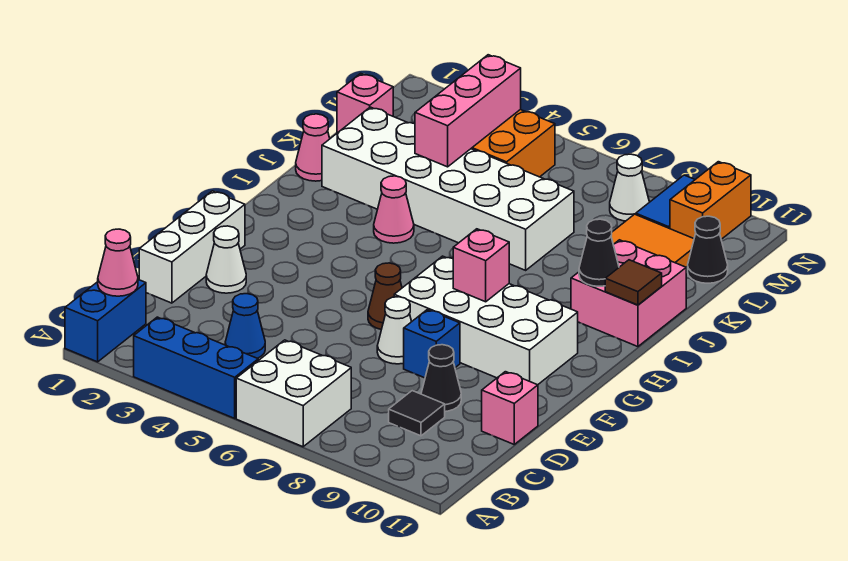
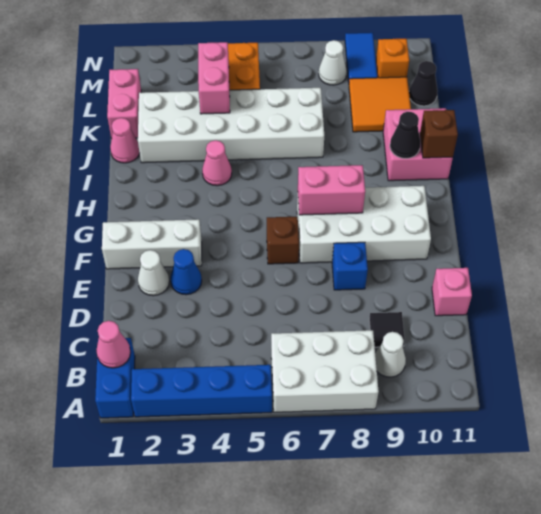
blue 1x3 brick [134,317,258,418] -> blue 1x4 brick [131,365,272,417]
white 2x2 brick [236,340,351,447] -> white 2x3 brick [271,330,379,412]
blue 1x1 cone [225,294,265,358] -> blue 1x1 cone moved to [170,249,202,295]
white 1x3 brick [139,191,245,303] -> white 1x3 brick turned to [102,219,202,269]
black 1x1 cone [421,345,461,412] -> none
white 1x1 cone [377,297,412,364] -> white 1x1 cone moved to [375,332,406,377]
brown 1x1 cone [368,263,402,330] -> brown 1x1 brick [267,217,299,264]
pink 1x1 brick [453,229,509,302] -> pink 1x2 brick [298,165,365,215]
brown 1x1 tile [605,260,662,305] -> brown 1x1 brick [420,110,458,158]
pink 1x3 brick [415,55,521,167] -> pink 1x2 brick [198,42,230,114]
pink 1x1 brick [337,73,393,133] -> pink 1x2 brick [107,69,141,138]
orange 1x2 brick [670,162,751,239] -> orange 1x1 brick [376,39,409,78]

